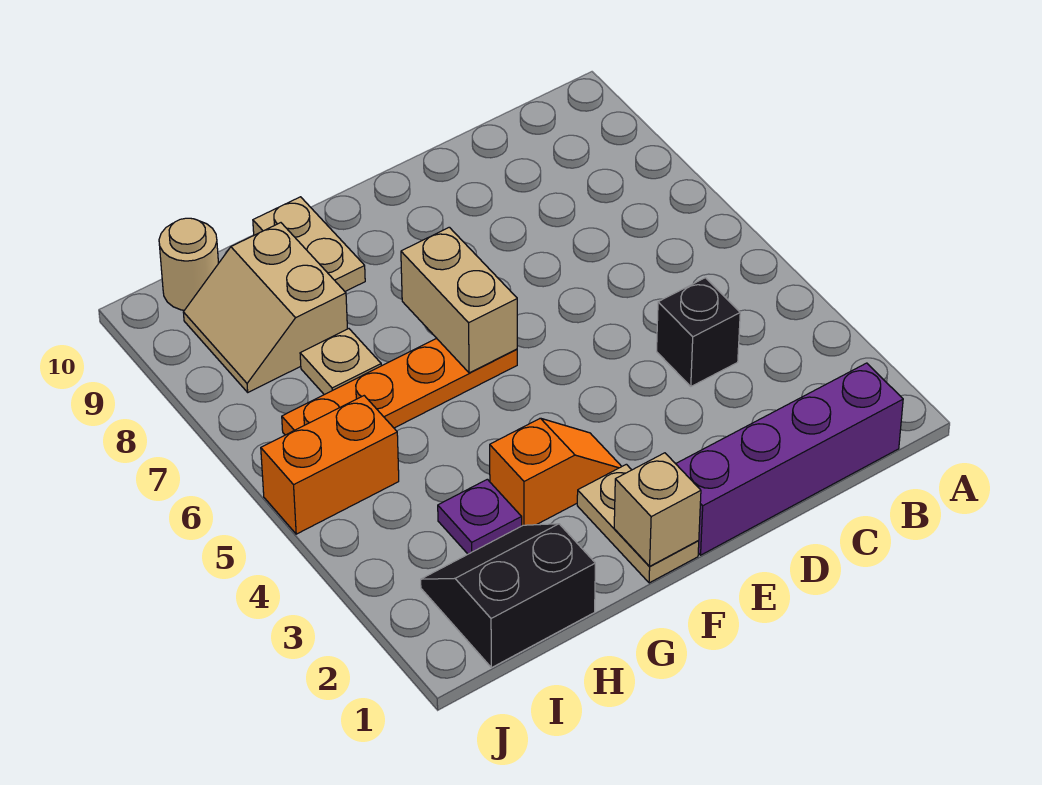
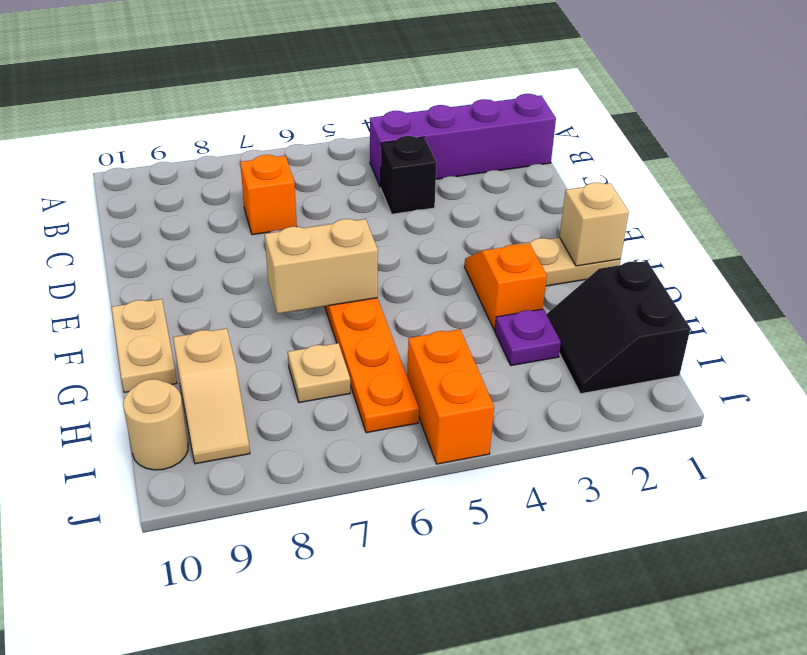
purple 1x4 brick [676,363,903,555] -> purple 1x4 brick turned to [370,94,556,187]
none -> orange 1x1 brick [240,155,297,235]
tan 1x2 plate [253,197,365,291] -> tan 1x2 plate turned to [112,299,177,392]
tan 2x2 slope [183,223,347,392] -> tan 1x2 slope [173,328,250,464]

